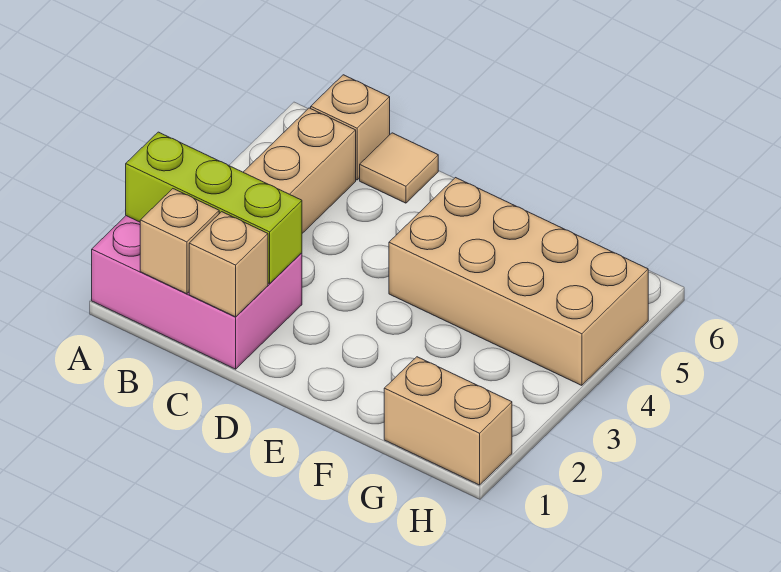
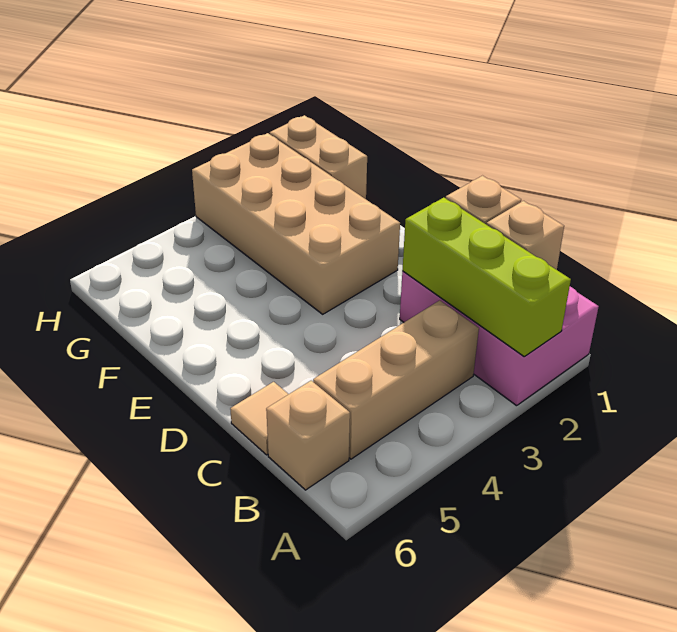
tan 2x4 brick [389,178,648,385] -> tan 2x4 brick moved to [192,133,400,314]

